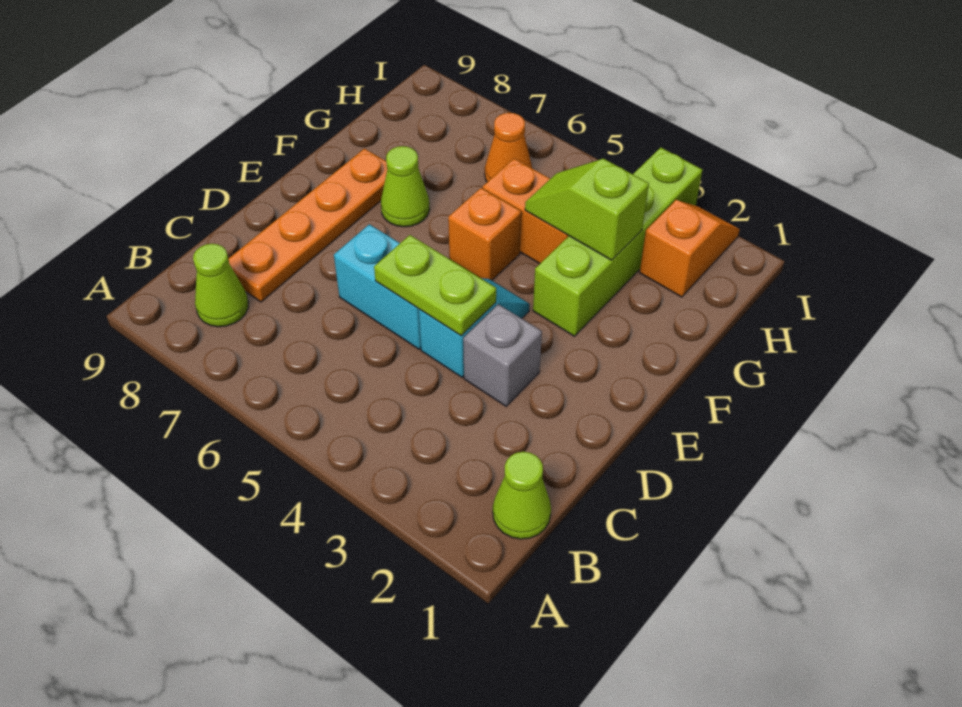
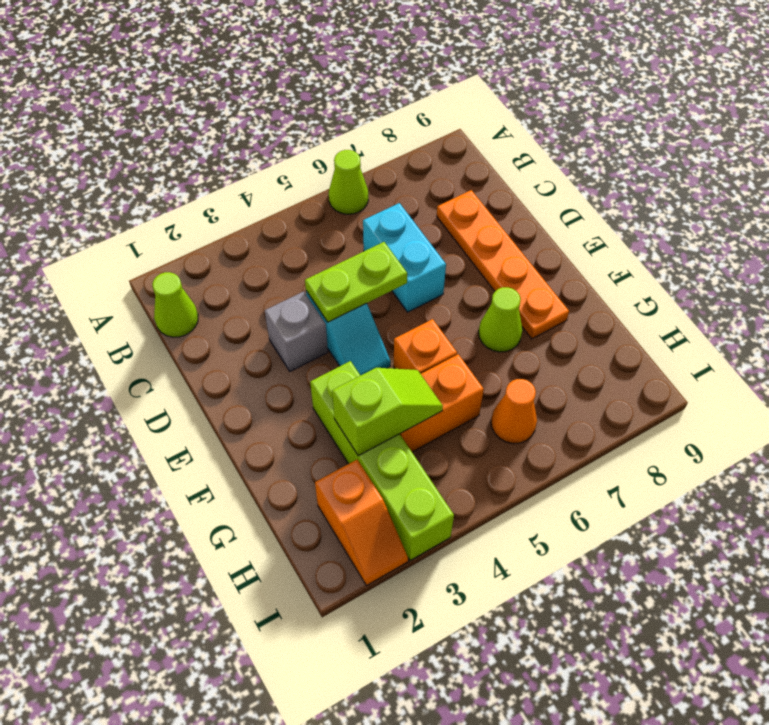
lime 1x1 cone [193,244,248,327] -> lime 1x1 cone moved to [329,150,368,214]
cyan 1x2 brick [334,224,421,349] -> cyan 1x2 brick turned to [363,203,446,312]

